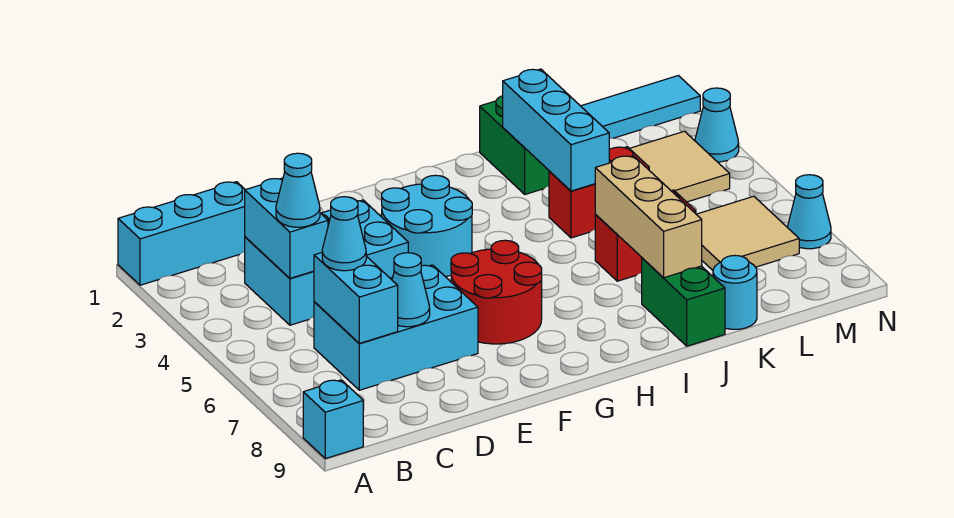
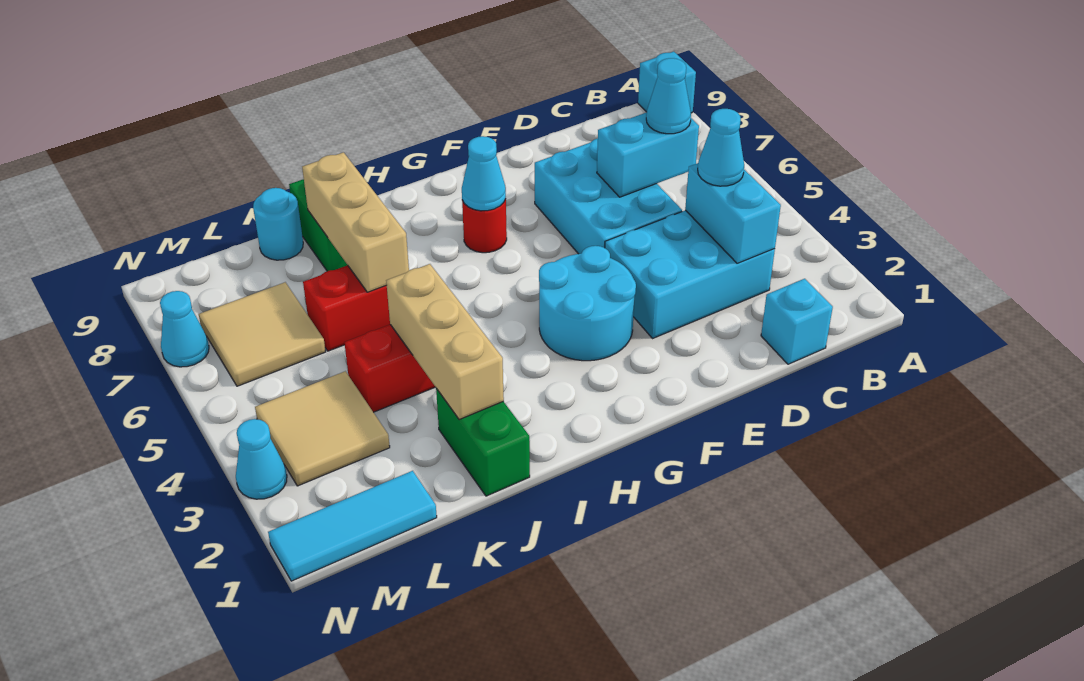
cyan 1x3 brick [118,182,245,285] -> cyan 1x1 brick [761,279,833,364]
cyan 2x3 brick [314,265,478,390] -> cyan 2x3 brick turned to [535,138,682,254]
cyan 1x2 brick [314,253,398,343] -> cyan 1x2 brick turned to [597,112,699,197]
cyan 1x1 cone [392,253,430,327] -> cyan 1x1 cone moved to [462,136,506,211]
red 2x2 round brick [451,240,542,344] -> red 1x1 round brick [462,199,507,253]
cyan 1x3 brick [503,69,609,191] -> tan 1x3 brick [386,264,504,420]

